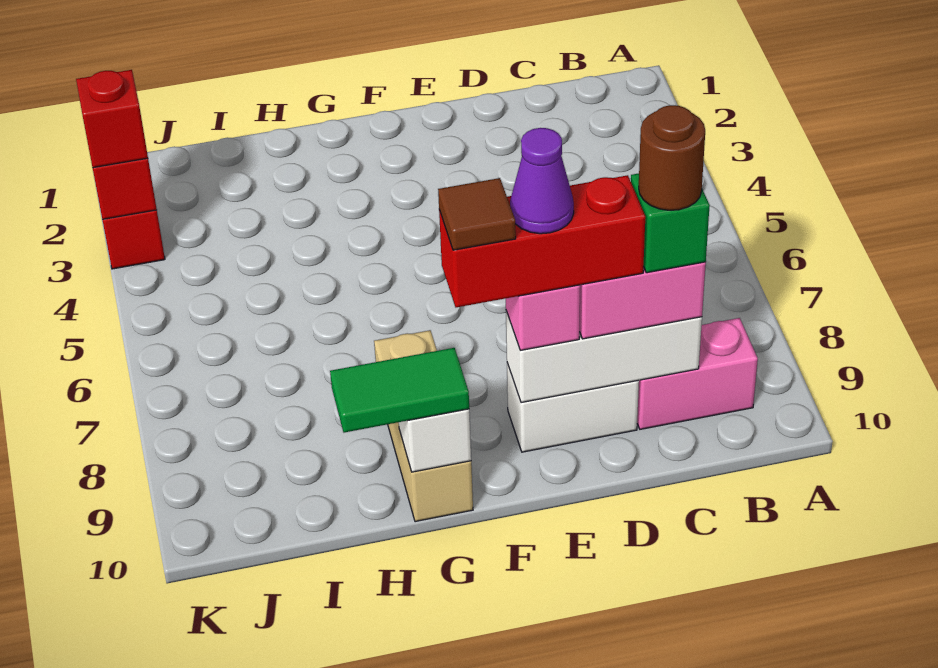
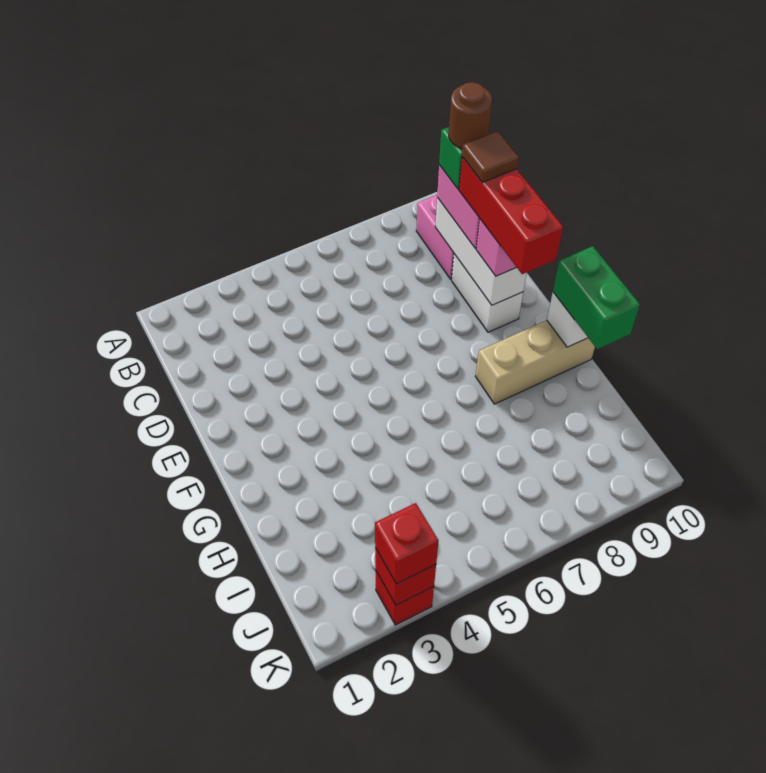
purple 1x1 cone [510,128,574,234] -> none
brown 1x1 tile [438,178,516,250] -> brown 1x1 tile moved to [462,131,519,182]
green 1x2 tile [330,348,469,433] -> green 1x2 brick [553,246,640,349]

